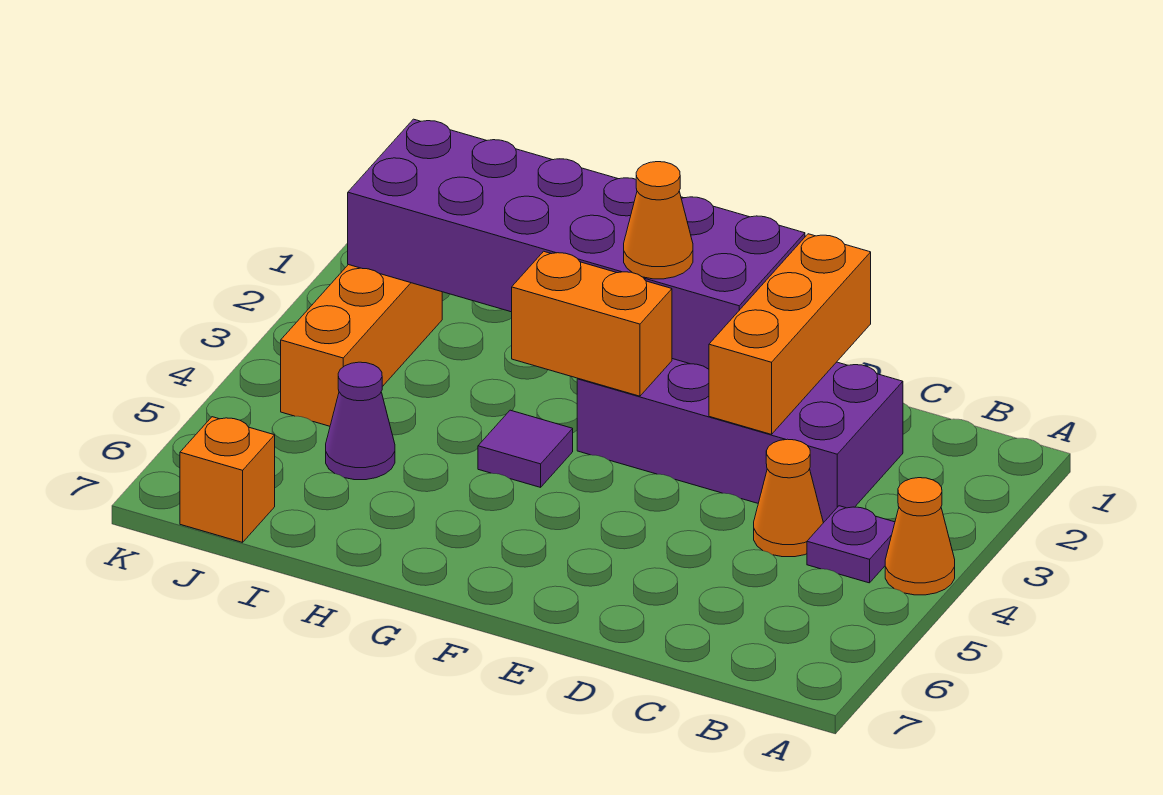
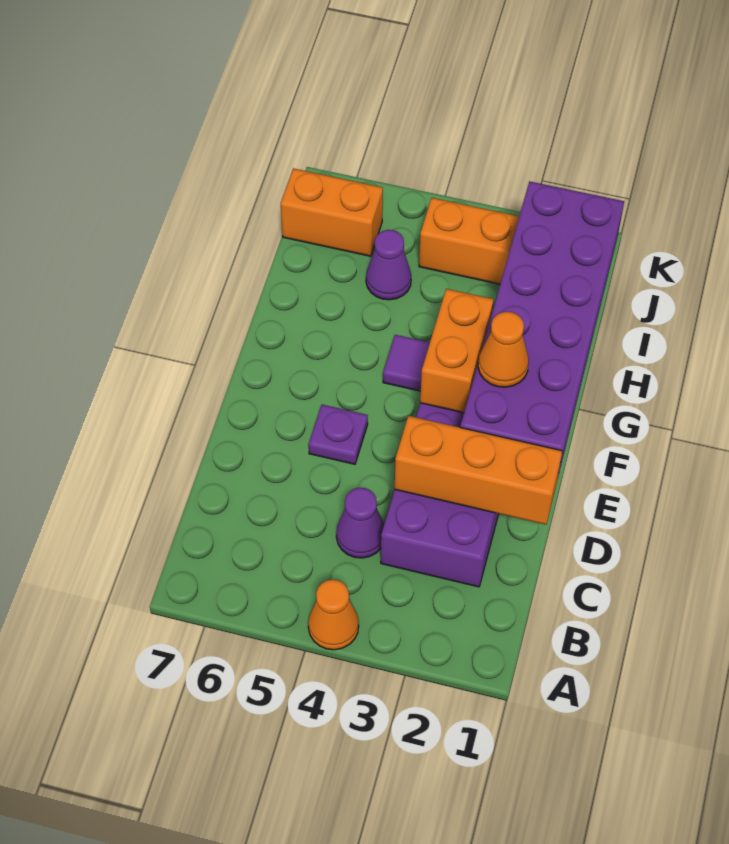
purple 1x1 plate [807,506,895,583] -> purple 1x1 plate moved to [309,405,368,464]
orange 1x1 cone [754,439,824,557] -> purple 1x1 cone [336,488,384,558]
orange 1x1 brick [180,417,275,542] -> orange 1x2 brick [281,168,383,256]

